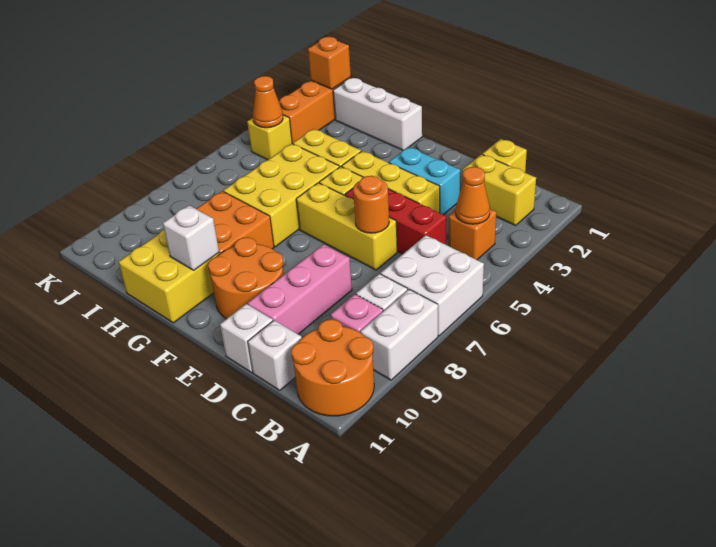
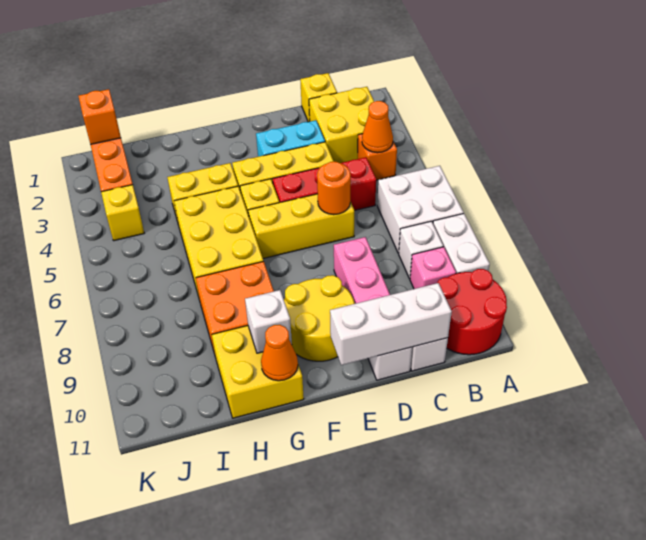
orange 2x2 round brick [291,319,374,416] -> red 2x2 round brick [437,269,507,355]
yellow 1x2 brick [462,154,536,225] -> yellow 2x2 brick [309,87,374,163]
orange 2x2 round brick [208,237,284,319] -> yellow 2x2 round brick [284,275,354,361]
white 1x3 brick [333,78,422,150] -> white 1x3 brick moved to [330,283,452,365]
orange 1x1 cone [253,76,283,128] -> orange 1x1 cone moved to [261,325,298,381]

